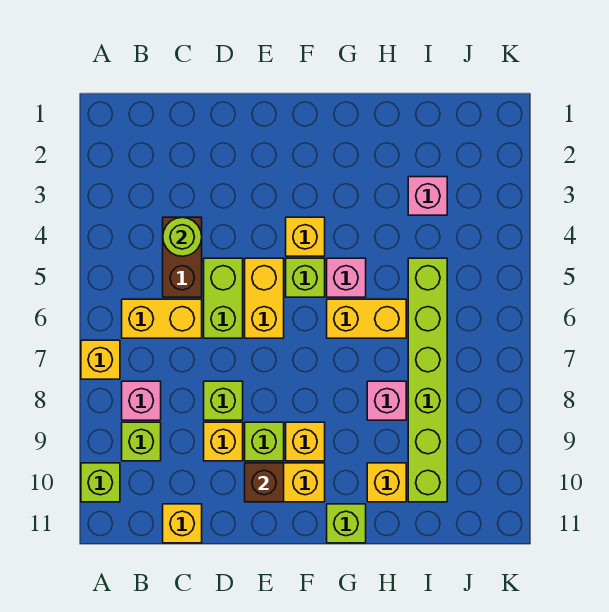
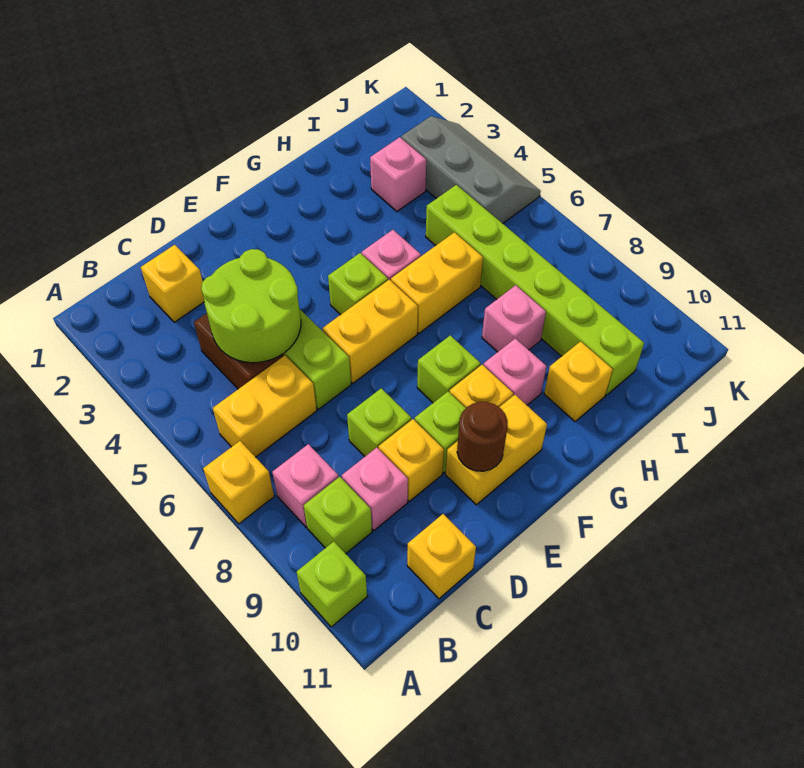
lime 1x1 round brick [163,217,202,256] -> lime 2x2 round brick [201,249,301,363]
none -> pink 1x1 brick [342,448,408,531]
yellow 1x2 brick [245,258,284,338] -> yellow 1x2 brick turned to [322,280,418,383]
brown 1x1 brick [245,463,284,502] -> brown 1x1 round brick [457,402,508,471]
yellow 1x1 brick [286,217,325,256] -> yellow 1x1 brick moved to [141,245,204,322]
none -> pink 1x1 brick [483,338,547,405]
lime 1x1 brick [327,504,366,543] -> lime 1x1 brick moved to [417,335,481,403]
none -> grey 2x3 slope [401,116,541,223]

